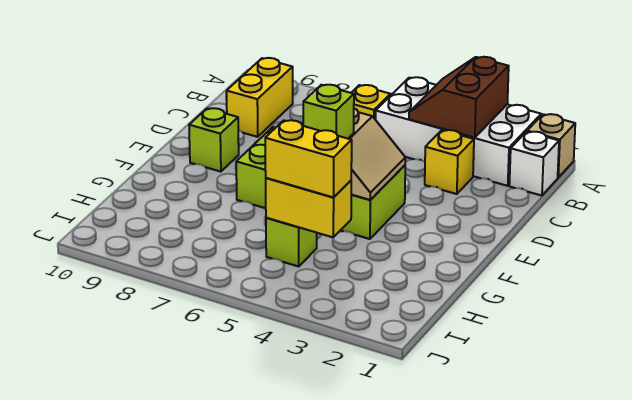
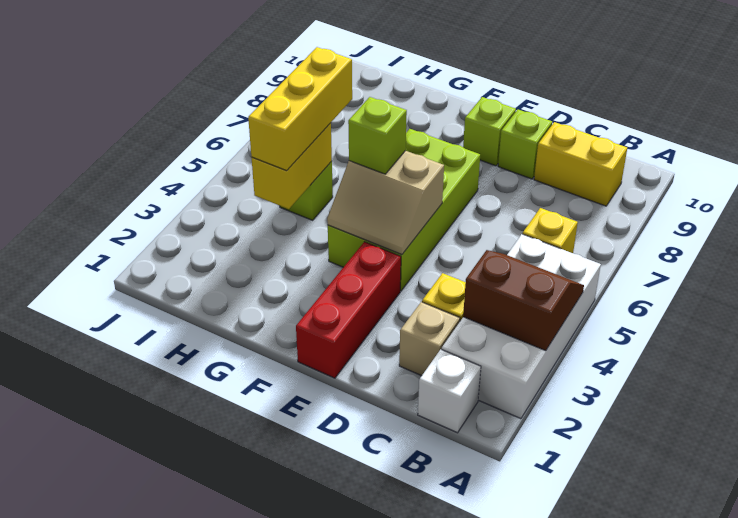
tan 1x1 brick [527,114,575,177] -> tan 1x1 brick moved to [399,302,460,376]
none -> lime 1x1 brick [498,110,552,179]
none -> red 1x3 brick [296,242,401,378]
yellow 1x2 brick [265,120,352,198] -> yellow 1x3 brick [248,47,352,171]

